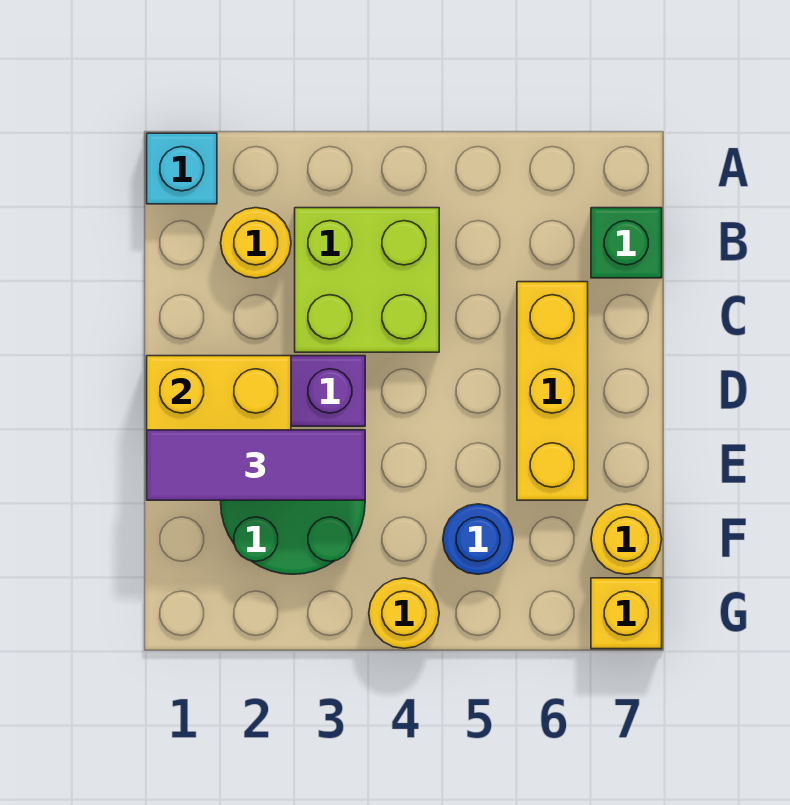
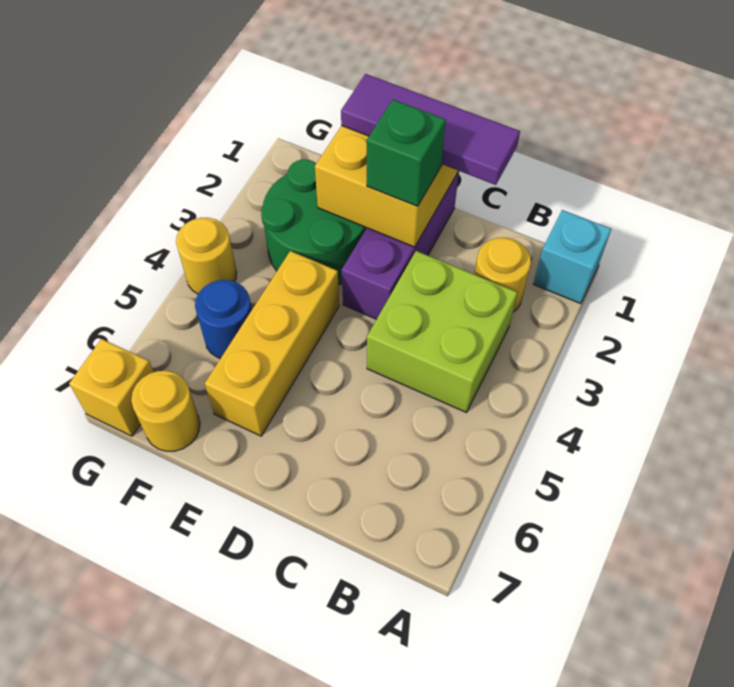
green 1x1 brick [591,208,662,278] -> green 1x1 brick moved to [367,100,446,206]
yellow 1x3 brick [517,282,588,500] -> yellow 1x3 brick turned to [205,251,339,436]
purple 1x3 tile [147,430,365,500] -> purple 1x3 tile turned to [341,74,520,185]

